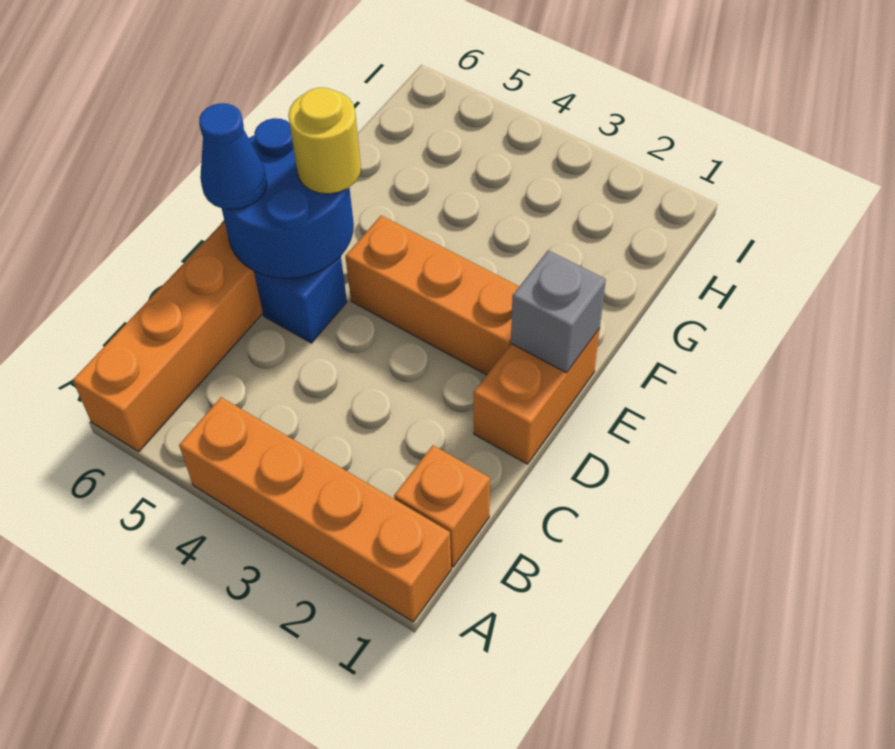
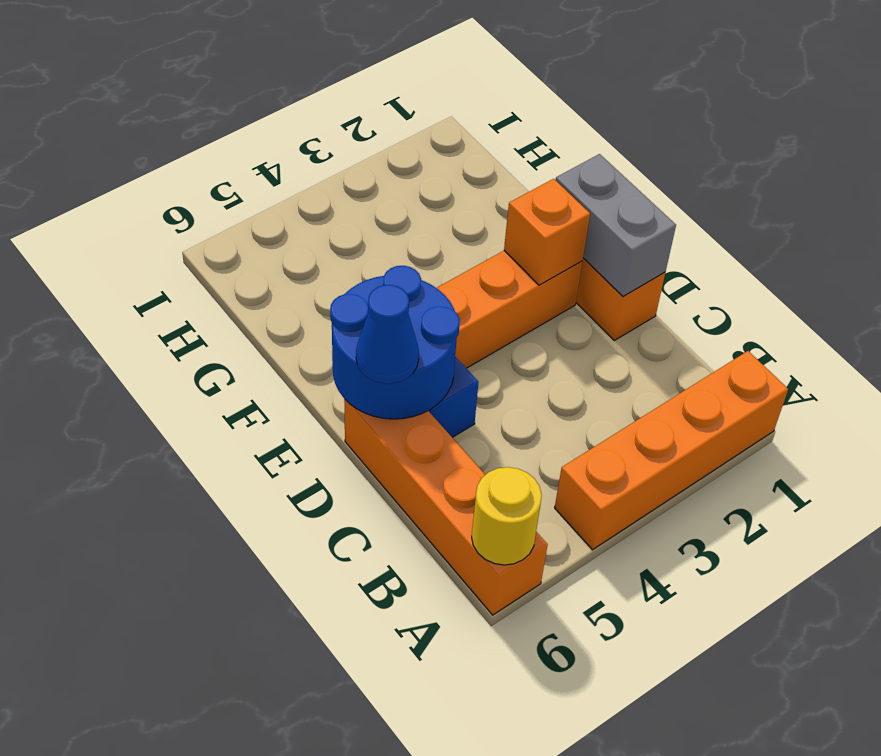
orange 1x1 brick [394,445,490,567] -> orange 1x1 brick moved to [504,179,590,285]
grey 1x1 brick [511,250,606,373] -> grey 1x2 brick [556,154,676,296]
yellow 1x1 round brick [288,88,361,194] -> yellow 1x1 round brick moved to [472,467,542,565]

